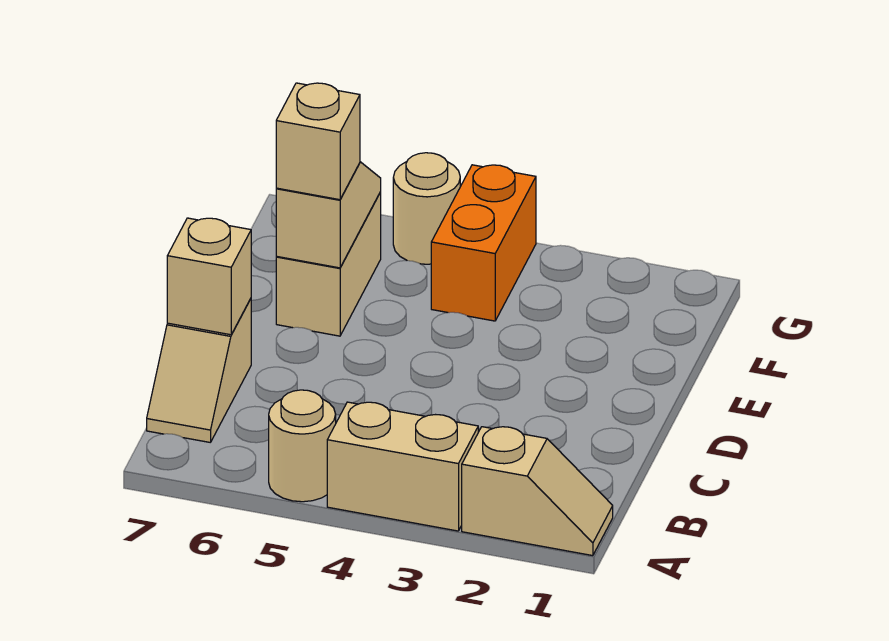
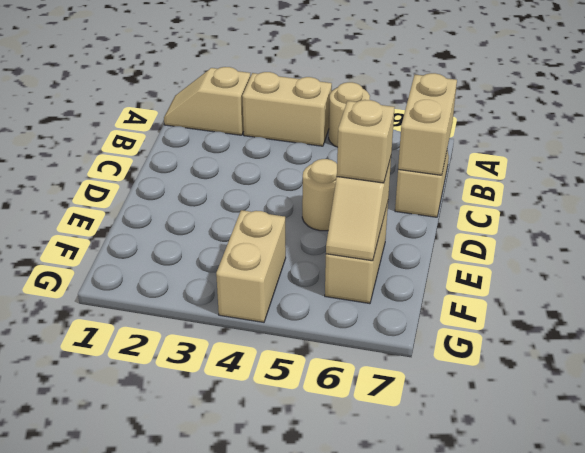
tan 1x1 brick [167,218,251,335] -> tan 1x2 brick [398,73,457,175]
orange 1x2 brick [431,165,536,321] -> tan 1x2 brick [216,210,286,322]
tan 1x1 round brick [393,153,460,264] -> tan 1x1 round brick moved to [302,159,337,231]

